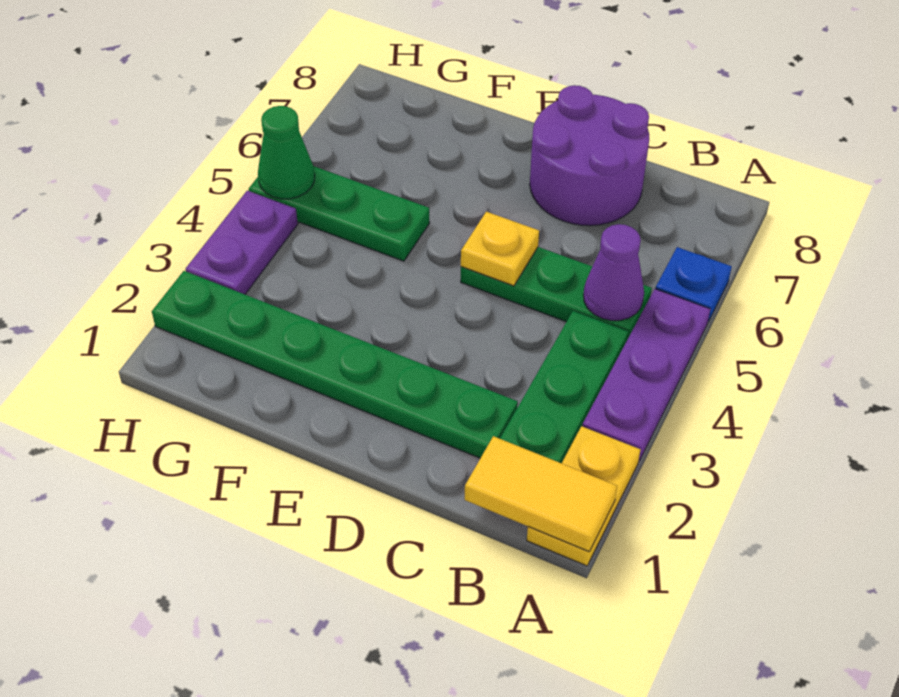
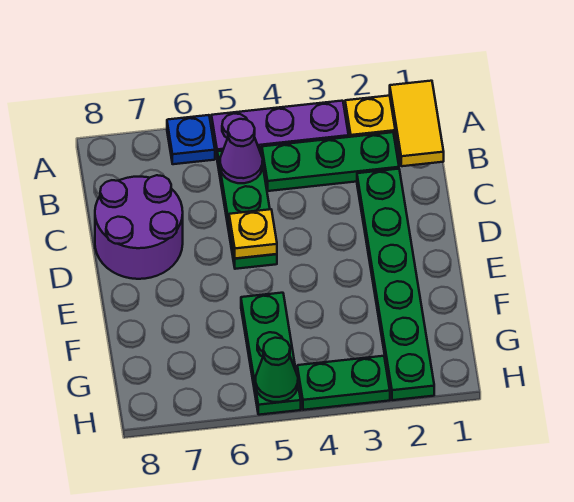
purple 1x2 plate [186,191,298,294] -> green 1x2 plate [297,356,390,410]

